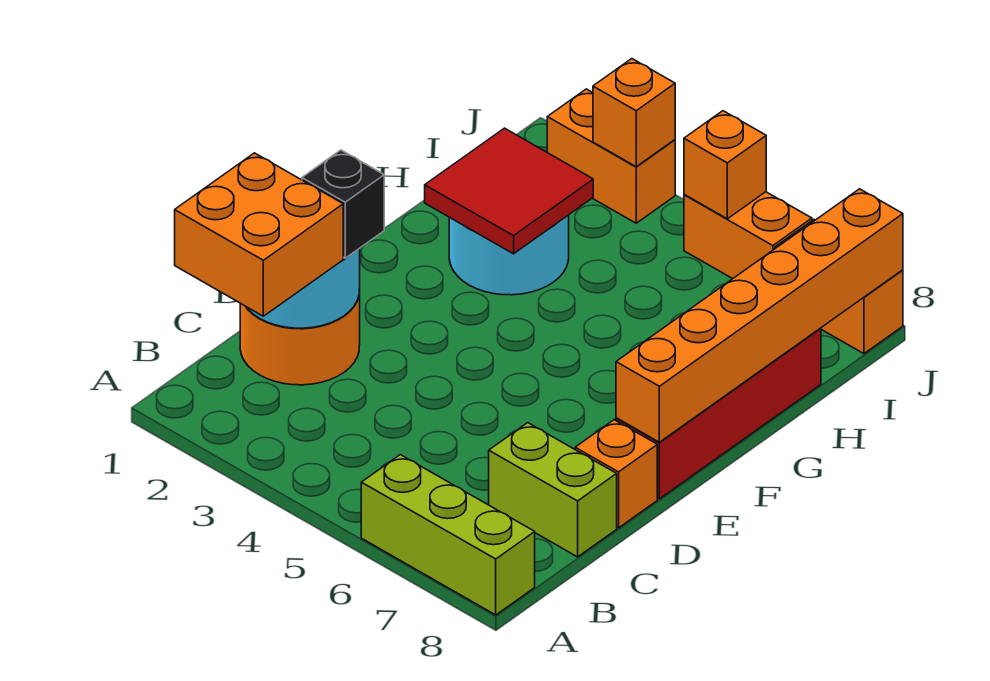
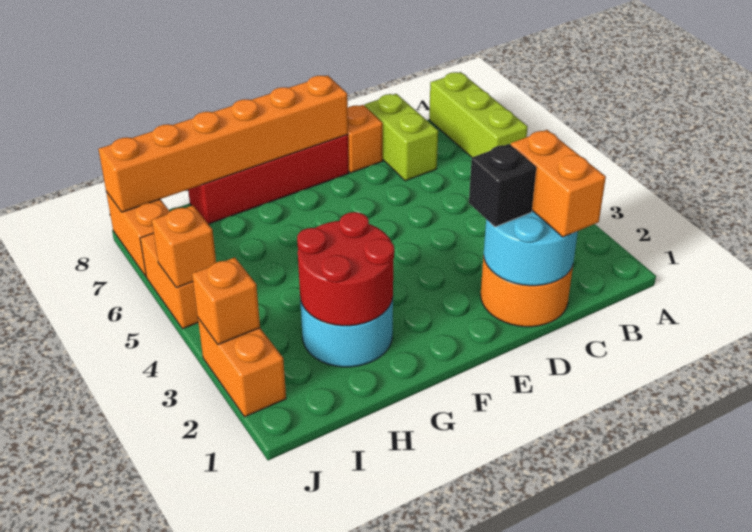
orange 2x2 brick [175,153,343,316] -> orange 1x2 brick [511,130,606,237]
red 2x2 tile [425,128,593,254] -> red 2x2 round brick [297,212,394,326]

